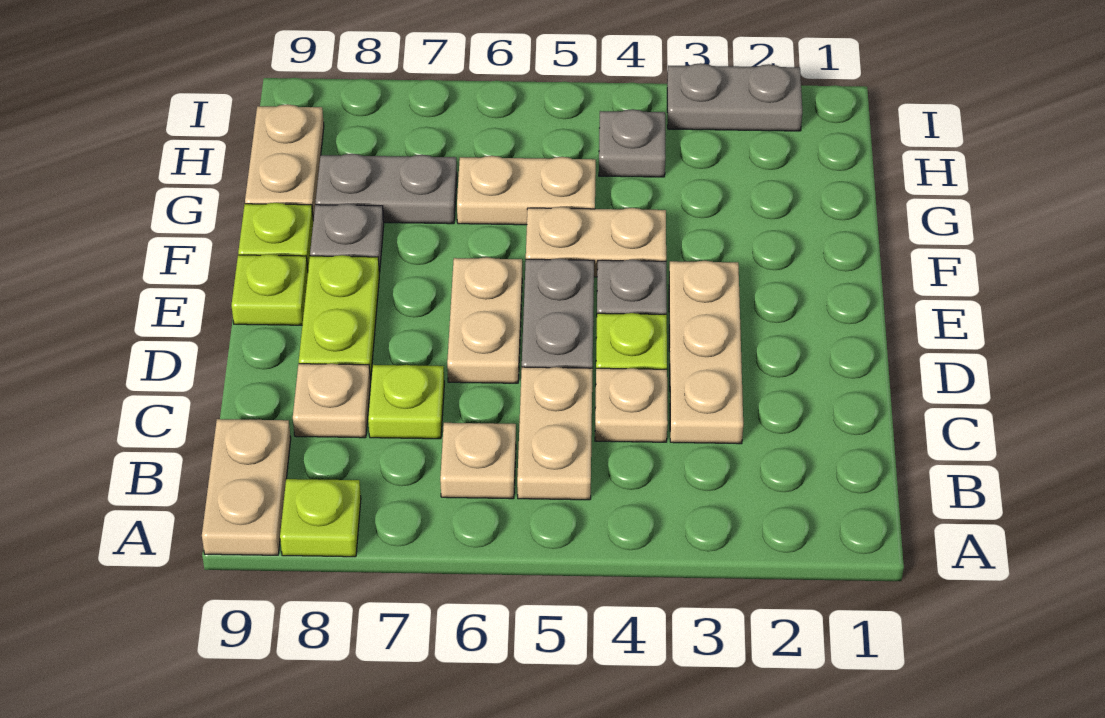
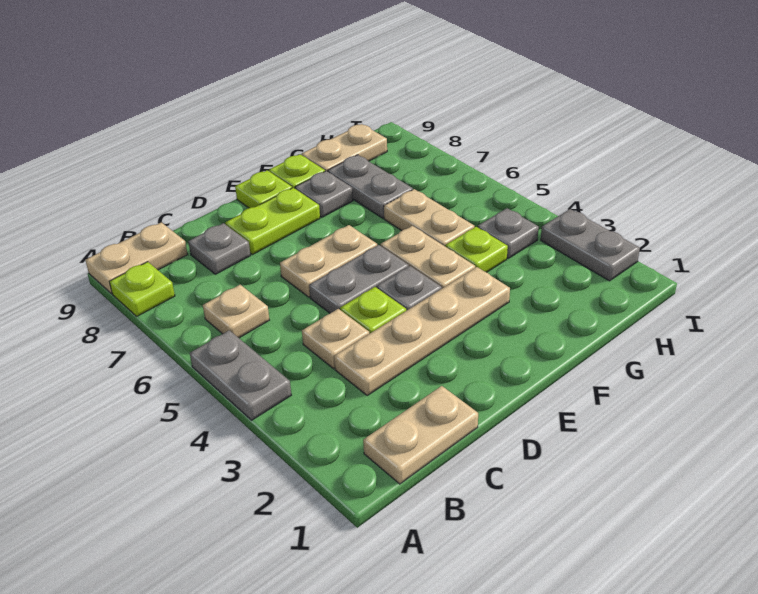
none -> grey 1x2 plate [190,330,291,420]
tan 1x2 plate [517,367,593,500] -> tan 1x2 plate moved to [363,386,478,484]
tan 1x3 plate [669,261,743,444] -> tan 1x4 plate [334,267,510,395]
lime 1x1 plate [368,365,444,439] -> lime 1x1 plate moved to [445,227,508,272]
tan 1x1 plate [293,364,370,438] -> grey 1x1 plate [188,223,251,274]

